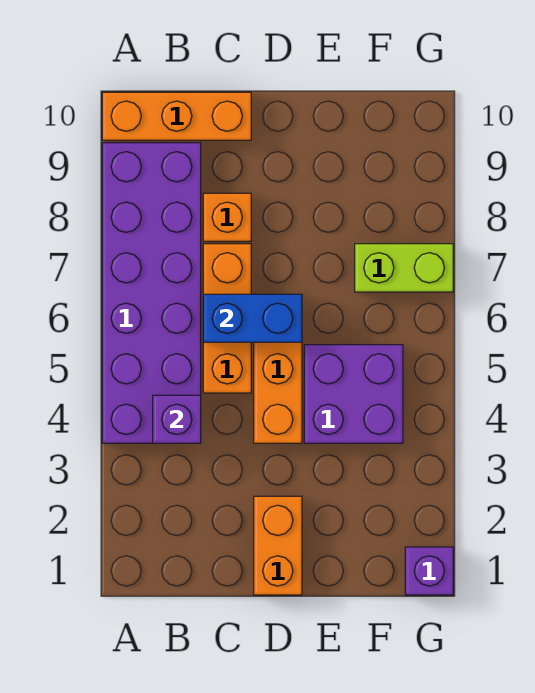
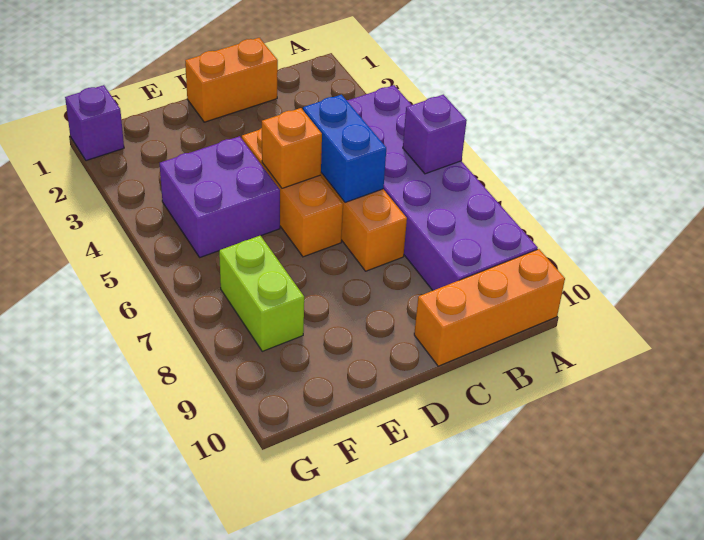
purple 1x1 brick [153,395,201,443] -> purple 1x1 brick moved to [403,95,467,174]
blue 1x2 brick [203,294,302,342] -> blue 1x2 brick turned to [303,95,386,203]
orange 1x1 brick [203,193,251,241] -> orange 1x1 brick moved to [262,108,322,188]
orange 1x2 brick [254,496,302,595] -> orange 1x2 brick turned to [185,38,278,122]
lime 1x2 brick [355,244,453,292] -> lime 1x2 brick turned to [219,235,304,351]

